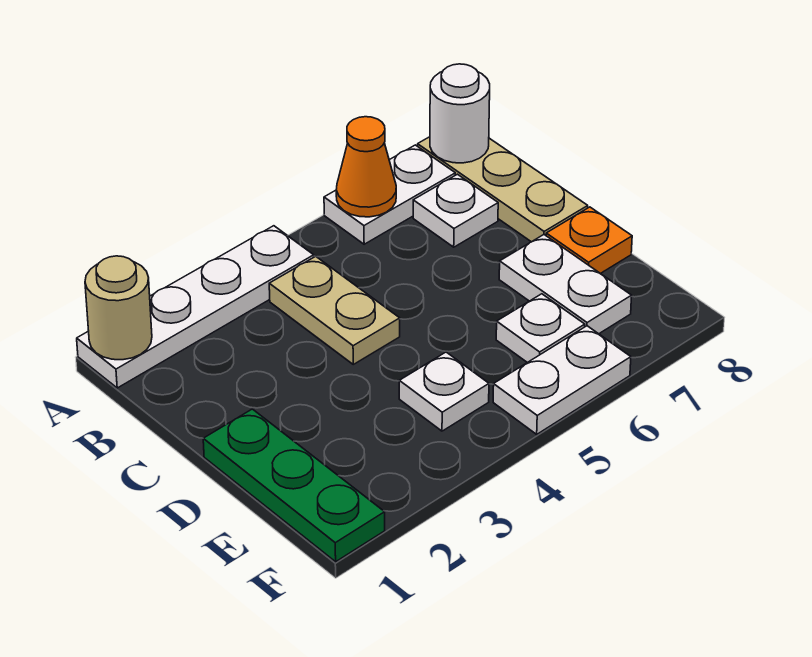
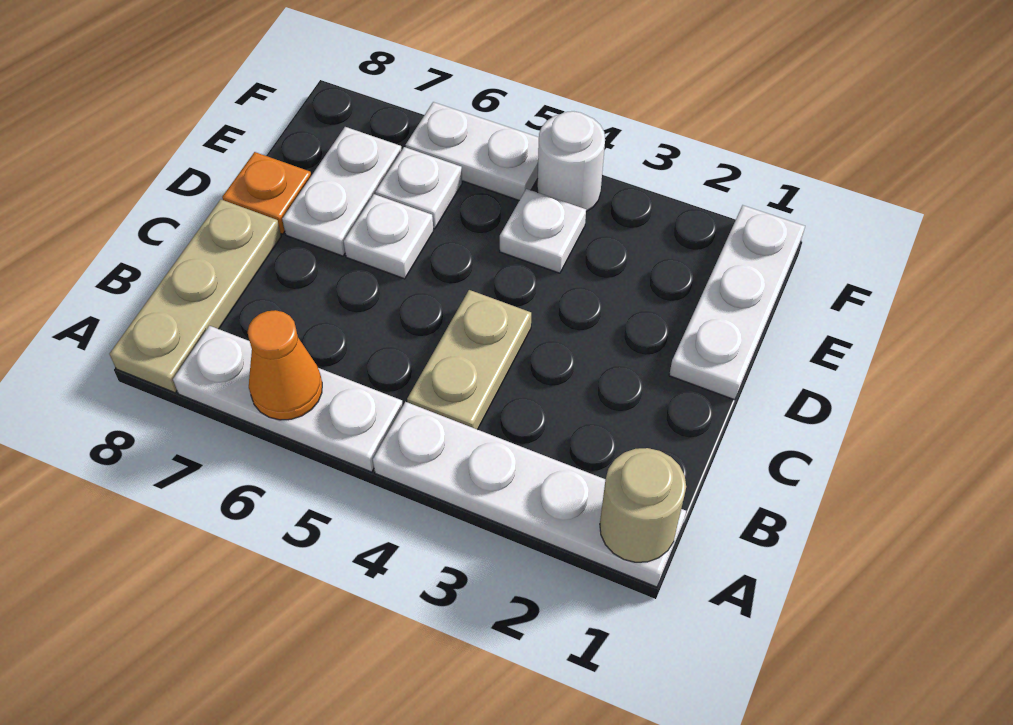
white 1x2 plate [324,145,455,244] -> white 1x3 plate [173,326,403,472]
white 1x1 round brick [430,64,490,163] -> white 1x1 round brick moved to [537,111,605,212]
white 1x1 plate [413,174,498,247] -> white 1x1 plate moved to [344,194,433,279]
green 1x3 plate [203,409,385,562] -> white 1x3 plate [669,205,805,400]

